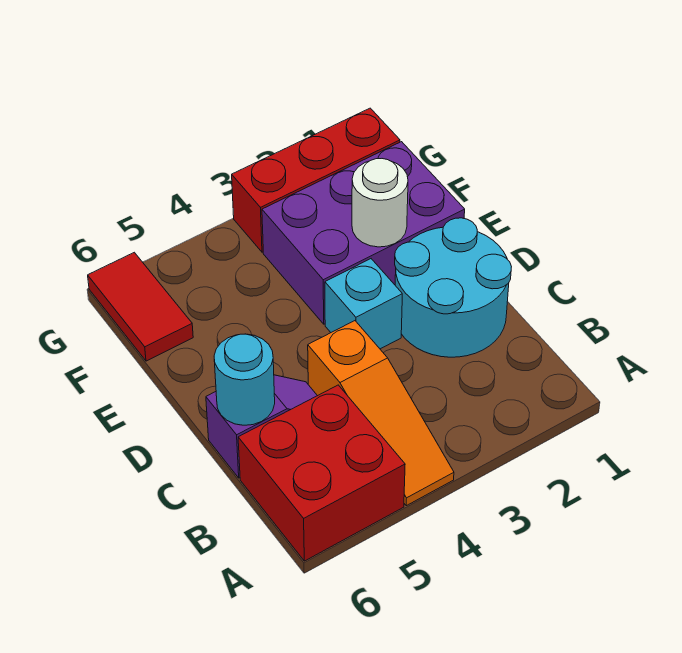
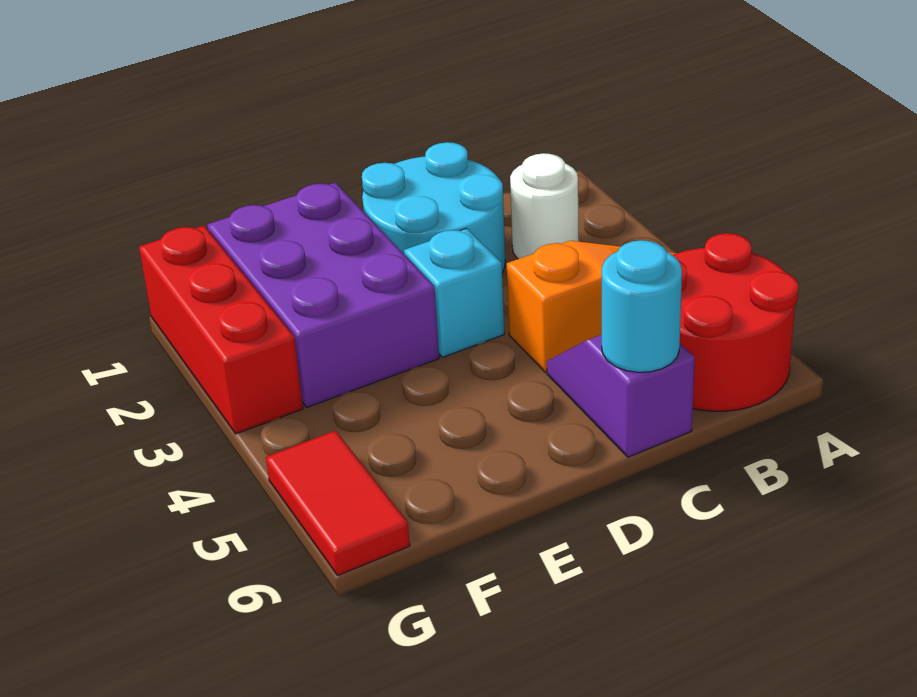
red 2x2 brick [238,385,405,561] -> red 2x2 round brick [673,233,799,411]
white 1x1 round brick [352,159,408,247] -> white 1x1 round brick moved to [510,153,579,259]
red 1x2 tile [88,252,193,361] -> red 1x2 tile turned to [266,431,410,576]

